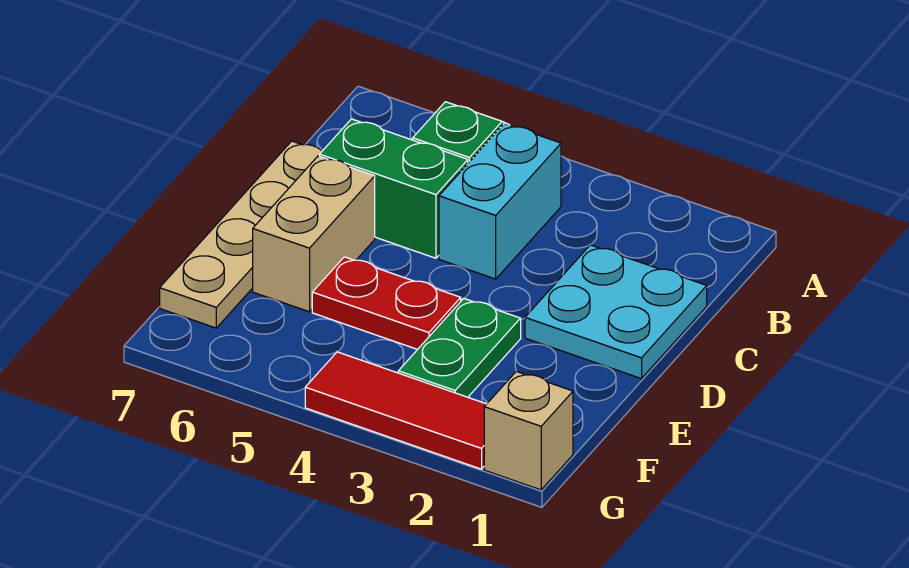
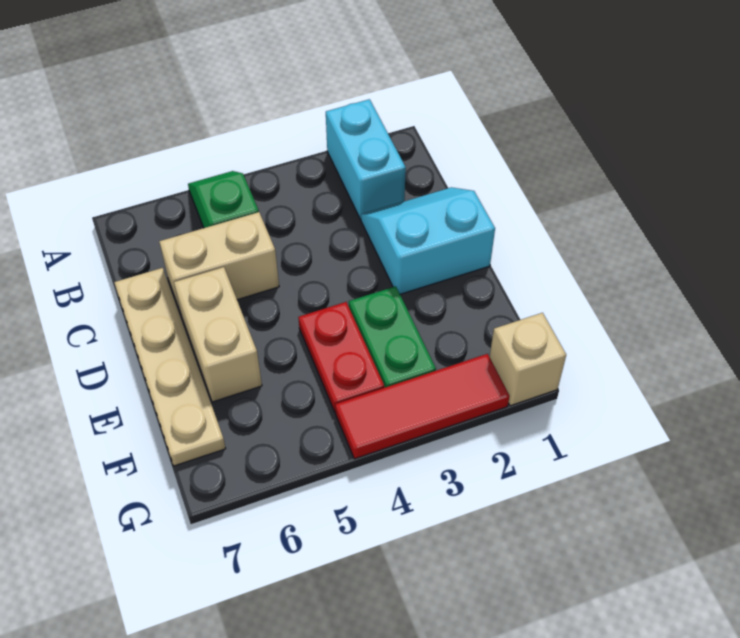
cyan 1x2 brick [439,123,561,279] -> cyan 1x2 brick moved to [326,99,406,219]
cyan 2x2 plate [525,245,707,379] -> cyan 2x2 slope [361,187,495,294]
green 1x2 brick [320,119,468,258] -> tan 1x2 brick [159,212,279,314]
red 1x2 plate [312,257,461,350] -> red 1x2 plate turned to [298,302,384,412]

